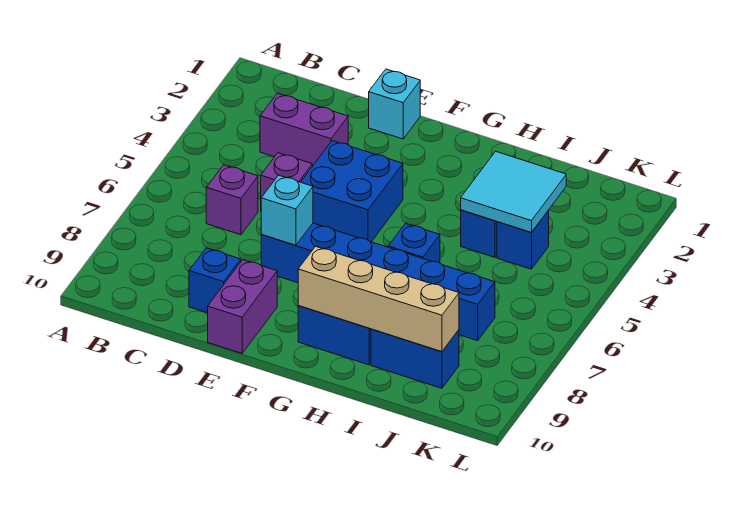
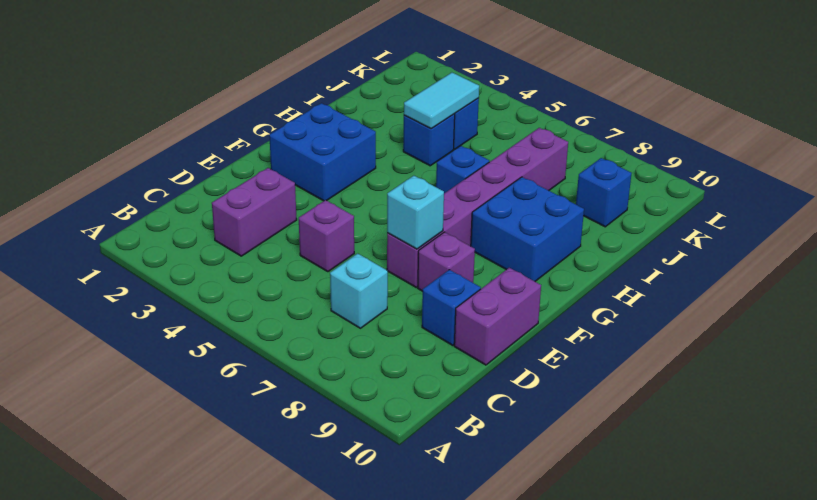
purple 1x1 brick [206,165,258,235] -> purple 1x1 brick moved to [418,232,475,291]
cyan 1x1 brick [369,69,420,139] -> cyan 1x1 brick moved to [330,254,388,328]
blue 2x2 brick [301,141,403,242] -> blue 2x2 brick moved to [269,103,376,201]
blue 1x6 brick [261,223,495,341] -> purple 1x6 brick [387,128,568,287]
purple 1x2 brick [208,260,277,353] -> purple 1x2 brick turned to [454,268,541,365]
tan 1x4 brick [298,246,459,352] -> none
cyan 2x2 tile [461,151,566,232] -> cyan 1x2 tile [404,73,479,129]
blue 1x2 brick [371,329,459,388] -> blue 1x1 brick [576,158,632,227]

